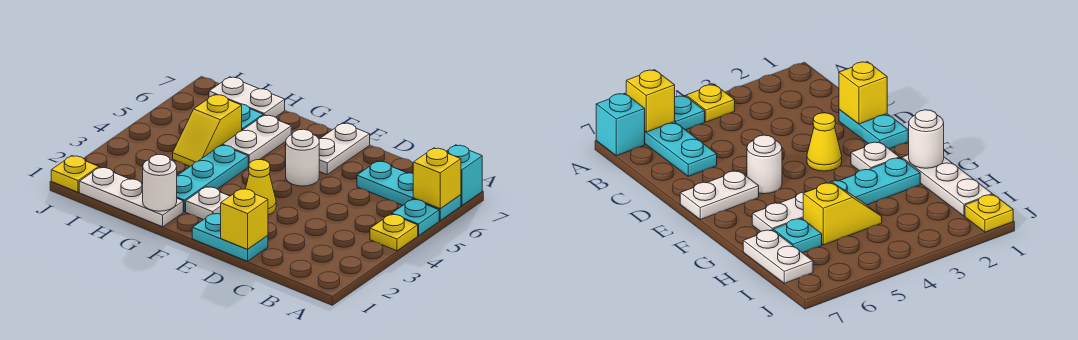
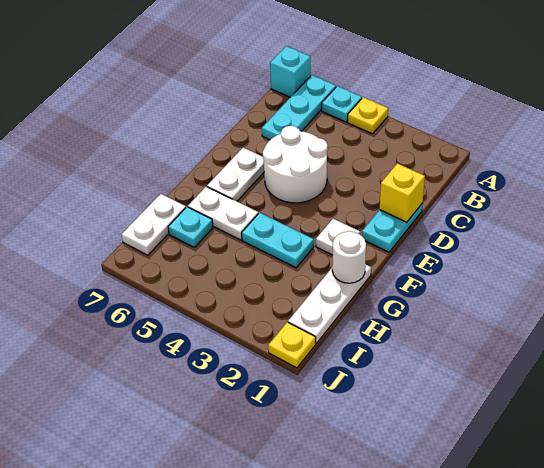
yellow 1x1 brick [413,148,461,209] -> none
yellow 1x1 cone [246,160,276,215] -> none
white 1x1 round brick [285,129,319,186] -> white 2x2 round brick [263,126,328,203]
white 1x2 plate [319,123,370,174] -> white 1x2 plate turned to [207,148,264,201]
cyan 1x3 plate [177,145,248,212] -> cyan 1x2 plate [242,213,314,268]
yellow 1x2 slope [173,94,242,166] -> none

